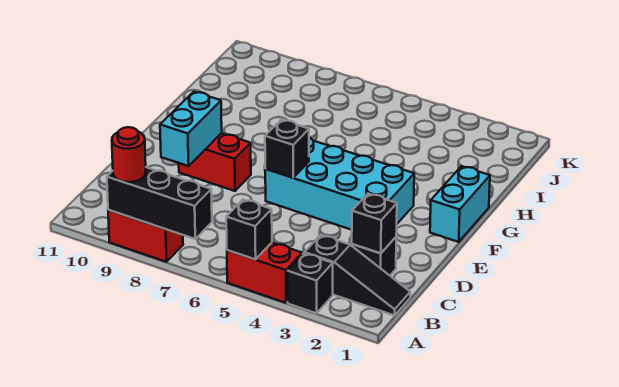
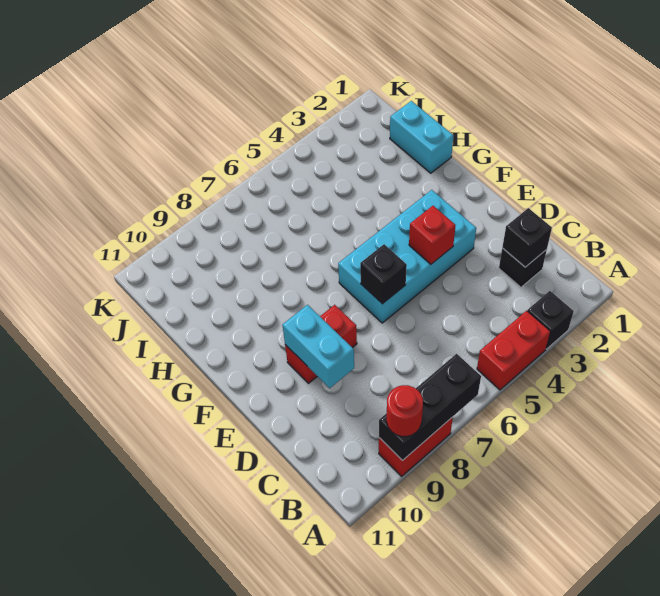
black 1x1 brick [226,200,272,259] -> none
black 1x3 slope [305,235,410,315] -> none
none -> red 1x1 brick [409,206,456,264]
cyan 1x2 brick [430,166,490,242] -> cyan 1x2 brick moved to [390,101,453,173]

